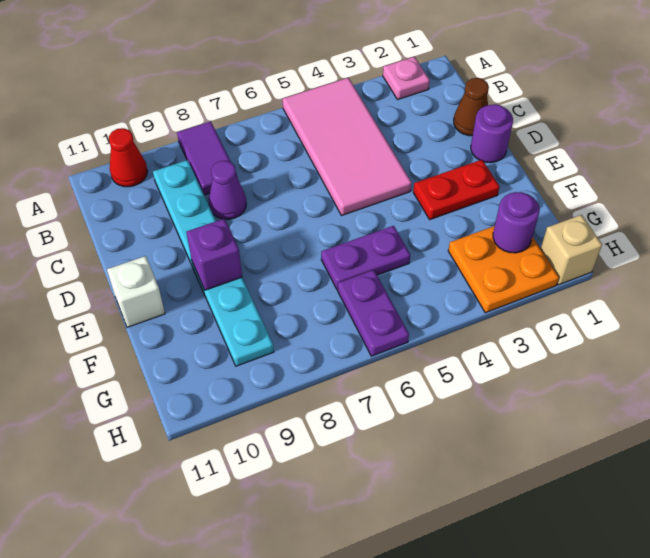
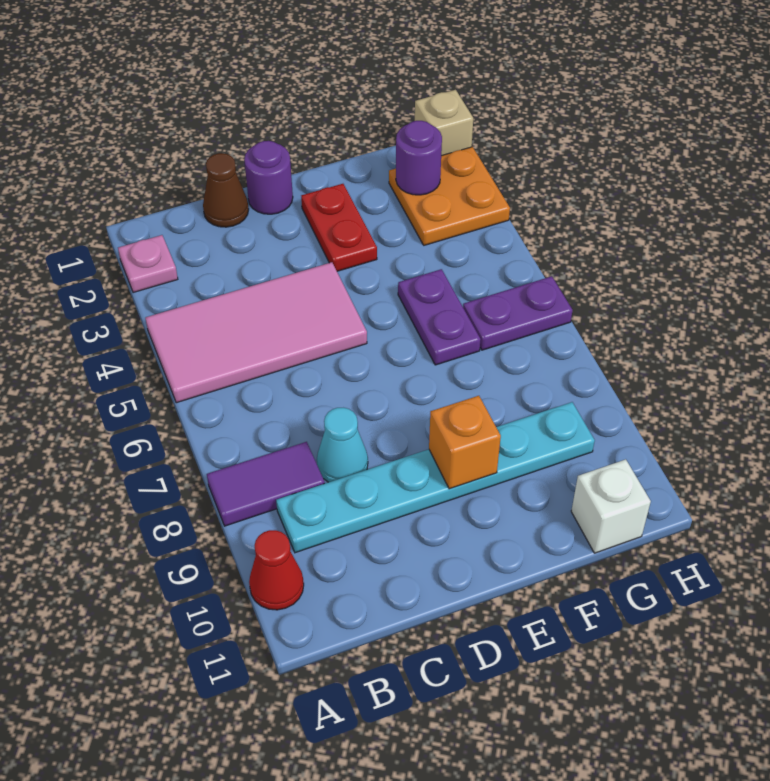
purple 1x1 cone [209,161,246,219] -> cyan 1x1 cone [317,408,368,482]
purple 1x1 brick [187,219,242,290] -> orange 1x1 brick [429,396,501,489]
white 1x1 brick [107,256,165,327] -> white 1x1 brick moved to [571,459,651,553]

